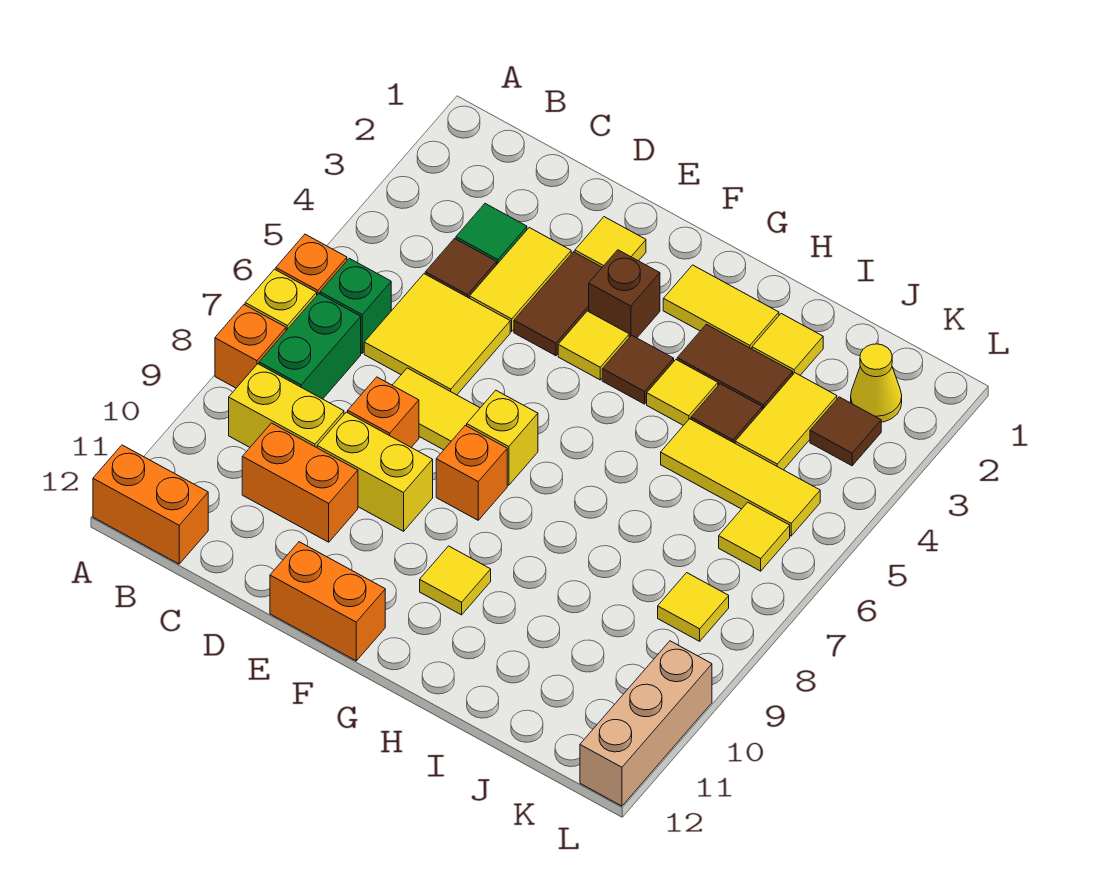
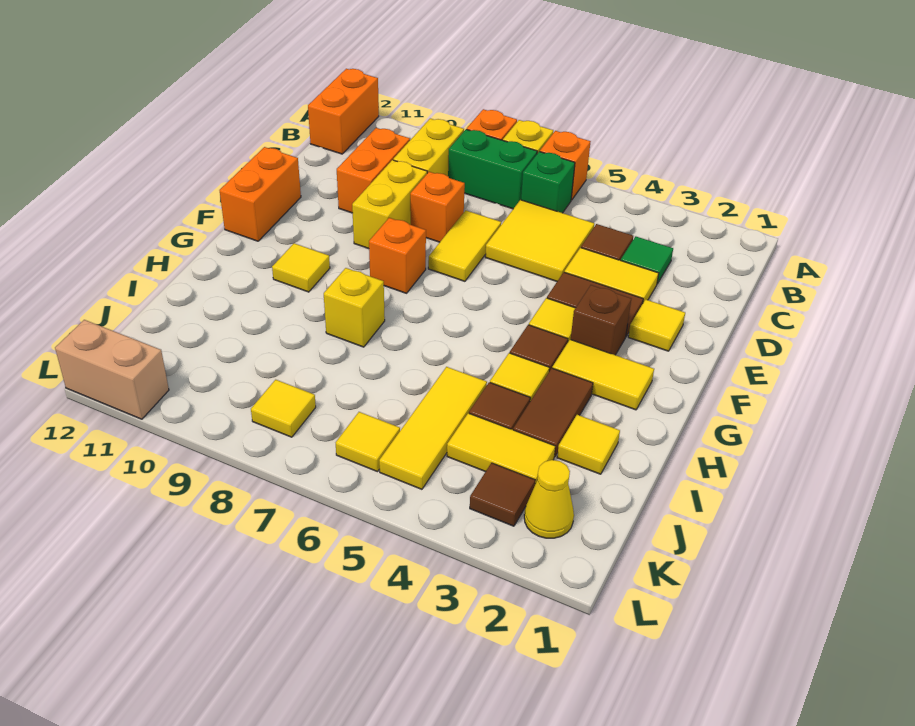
yellow 1x1 brick [467,390,538,485] -> yellow 1x1 brick moved to [324,268,385,347]
yellow 1x2 tile [663,265,779,349] -> yellow 1x2 tile turned to [552,339,654,410]
tan 1x3 brick [580,641,712,806] -> tan 1x2 brick [55,320,169,419]

